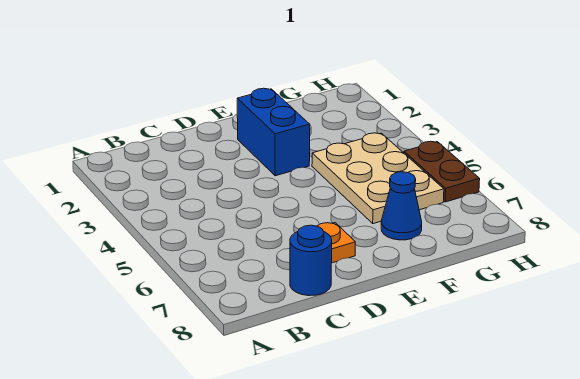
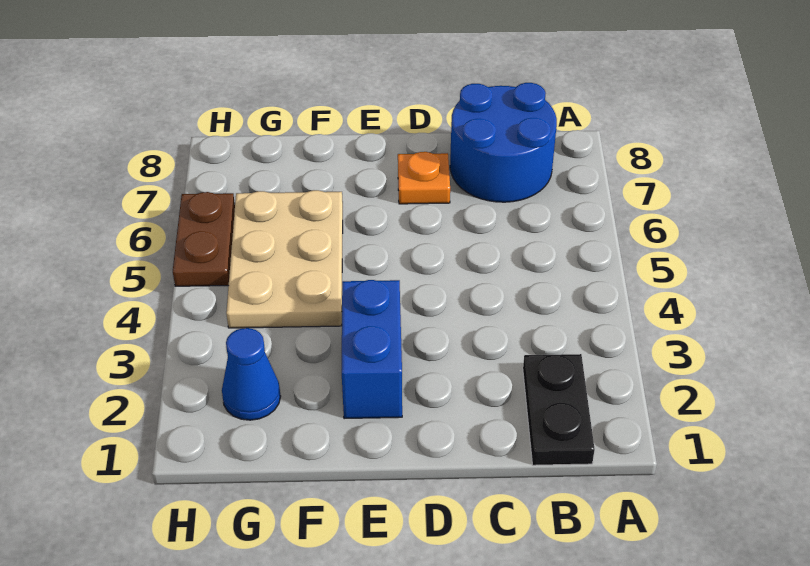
none -> black 1x2 plate [523,354,595,465]
blue 1x1 round brick [290,225,332,296] -> blue 2x2 round brick [450,83,557,202]
blue 1x1 cone [381,172,422,240] -> blue 1x1 cone moved to [222,328,281,420]

